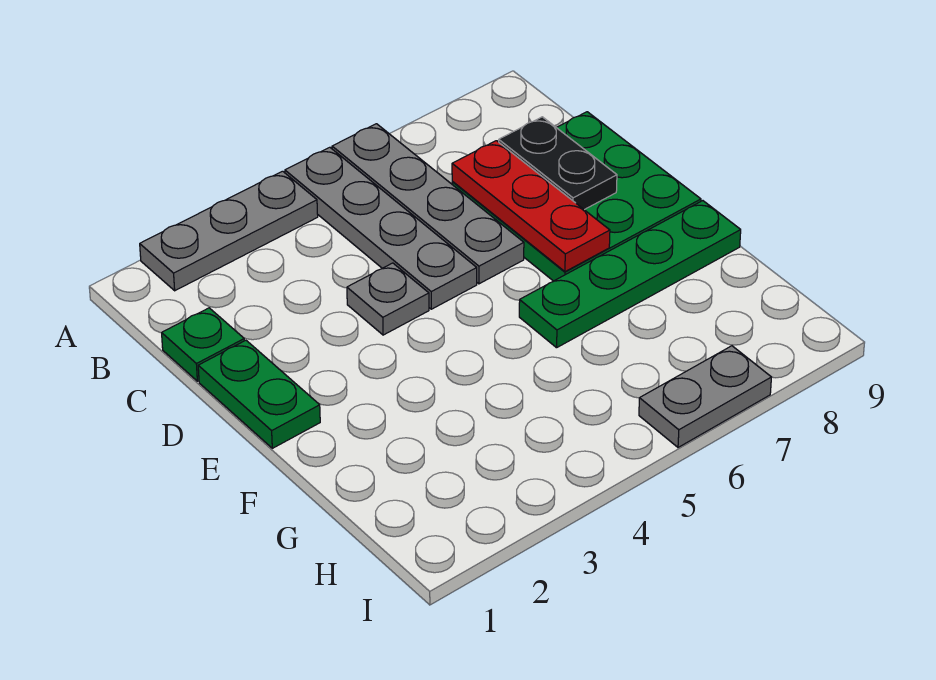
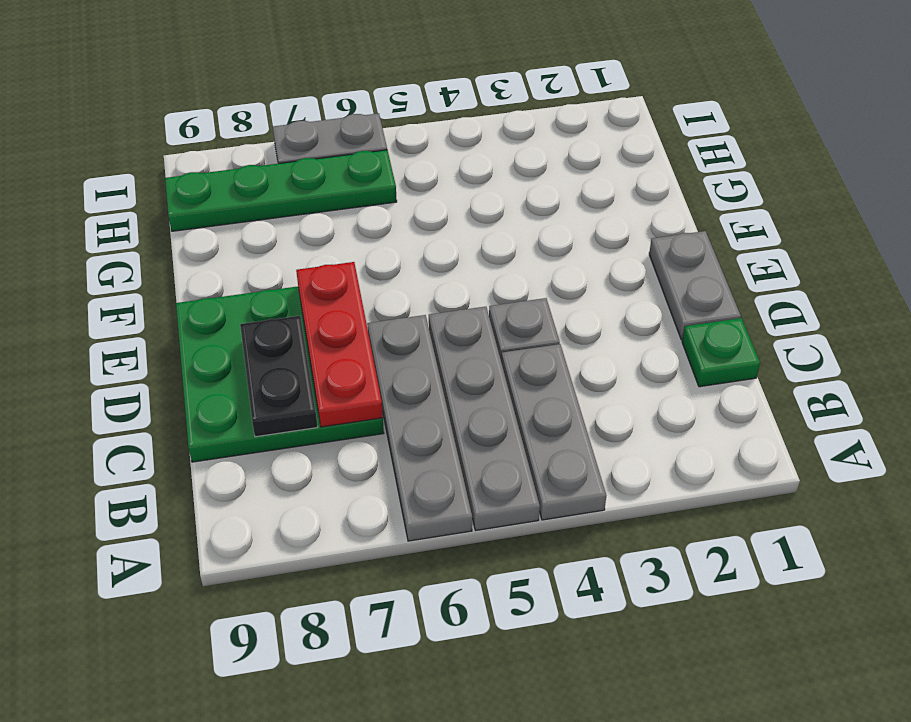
grey 1x3 plate [140,171,318,291] -> grey 1x3 plate turned to [501,344,606,520]
green 1x2 plate [198,340,320,448] -> grey 1x2 plate [649,231,741,340]
green 1x4 plate [519,201,741,348] -> green 1x4 plate moved to [165,150,397,231]

